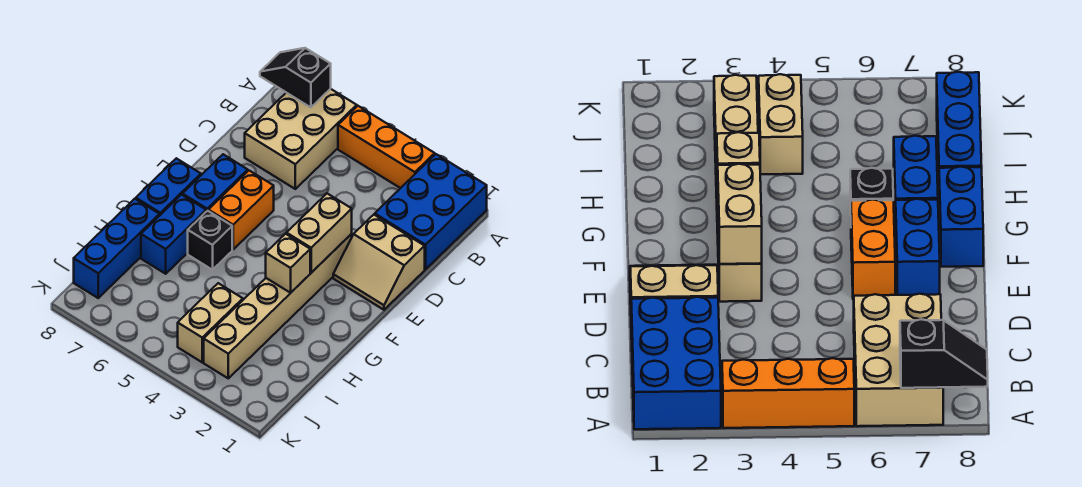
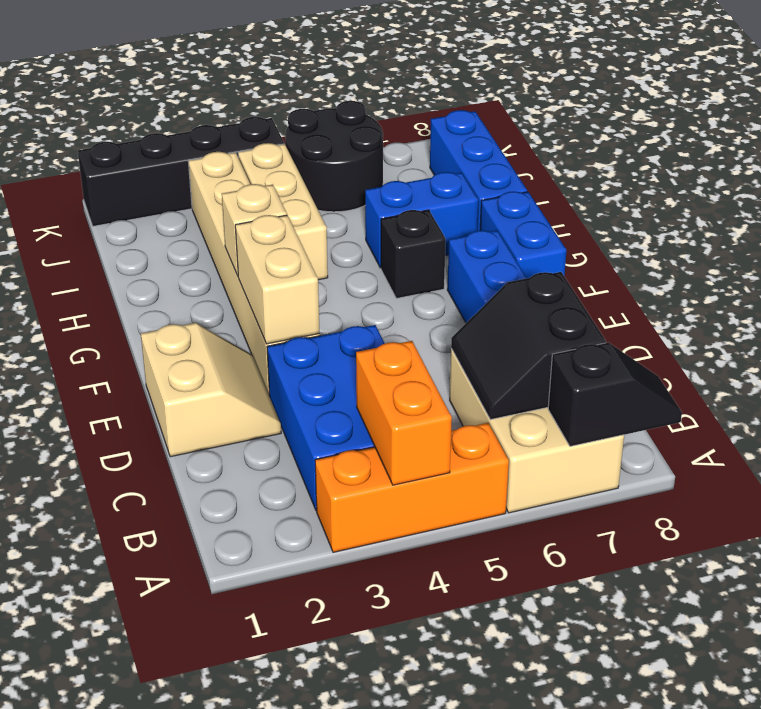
blue 2x3 brick [375,154,487,269] -> blue 2x3 brick moved to [267,325,385,511]
none -> black 2x2 slope [451,272,606,420]
tan 2x2 slope [333,215,425,310] -> tan 2x2 slope turned to [141,323,281,457]
orange 1x2 brick [208,171,274,249] -> orange 1x2 brick moved to [356,341,452,485]
blue 1x2 brick [141,195,206,274] -> blue 1x2 brick turned to [365,172,478,268]
tan 1x2 brick [178,283,243,362] -> tan 1x3 brick [238,143,328,280]
none -> black 2x2 round brick [285,101,383,212]
none -> black 1x4 brick [78,117,284,226]

